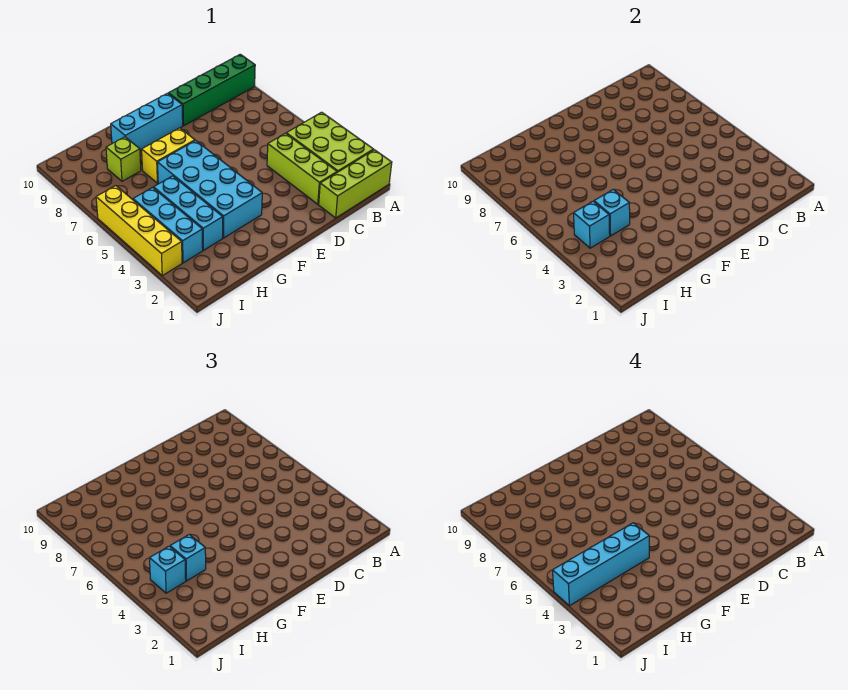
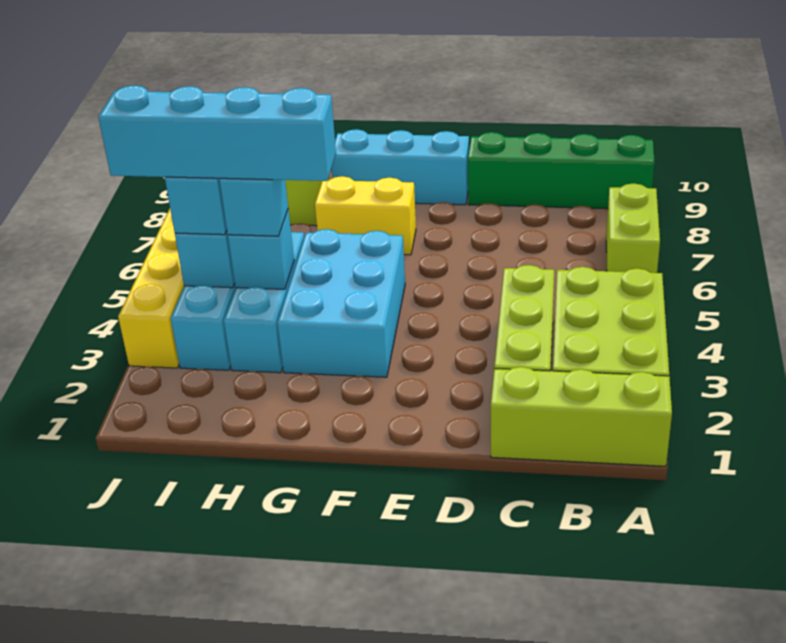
none -> lime 1x2 brick [606,183,660,273]
cyan 2x4 brick [157,141,262,238] -> cyan 2x3 brick [277,229,405,377]

